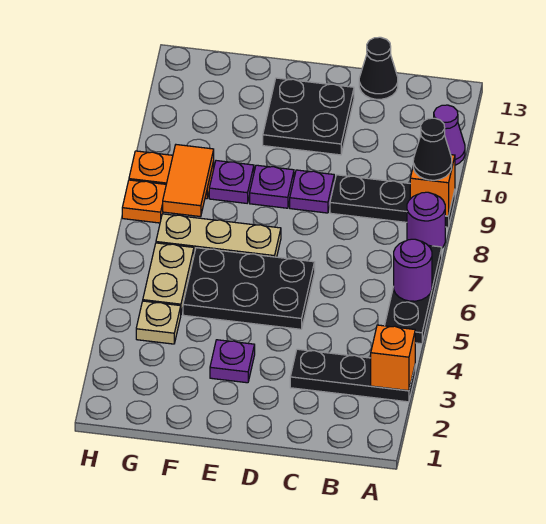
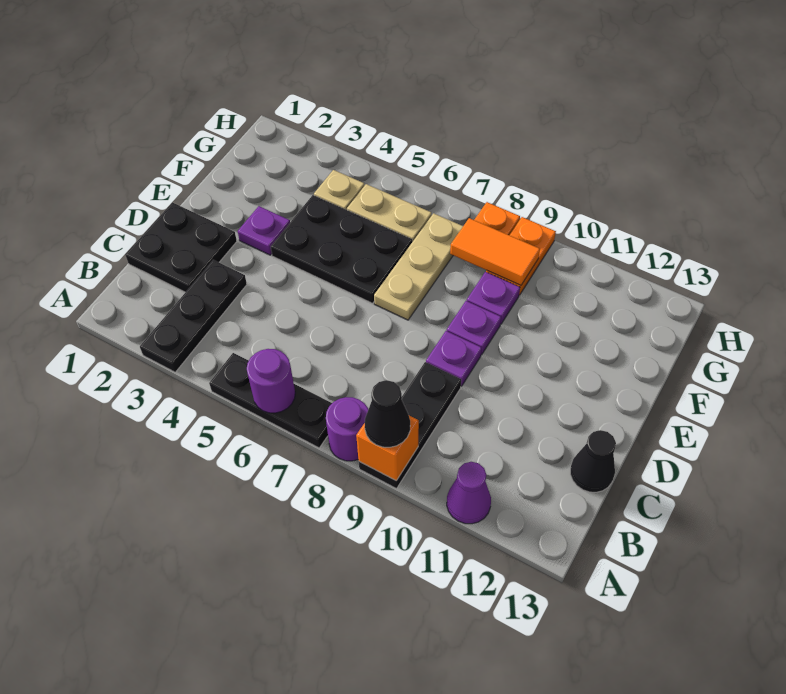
orange 1x1 brick [371,325,415,391] -> none
black 2x3 plate [183,248,315,329] -> black 2x3 plate turned to [271,195,412,303]
black 2x2 plate [263,78,354,155] -> black 2x2 plate moved to [125,203,237,292]

